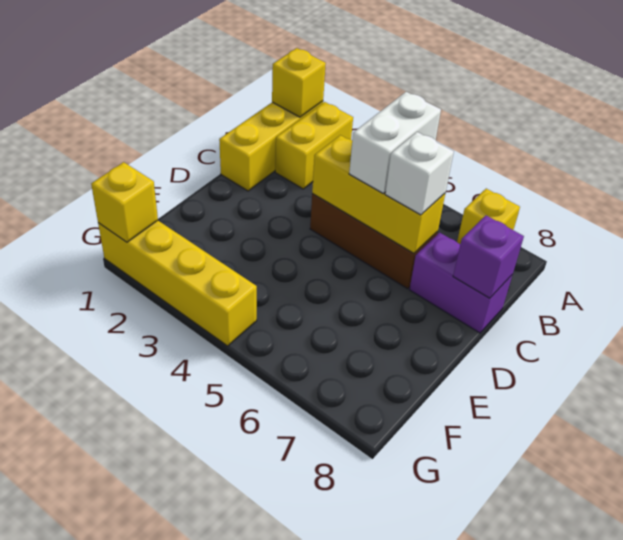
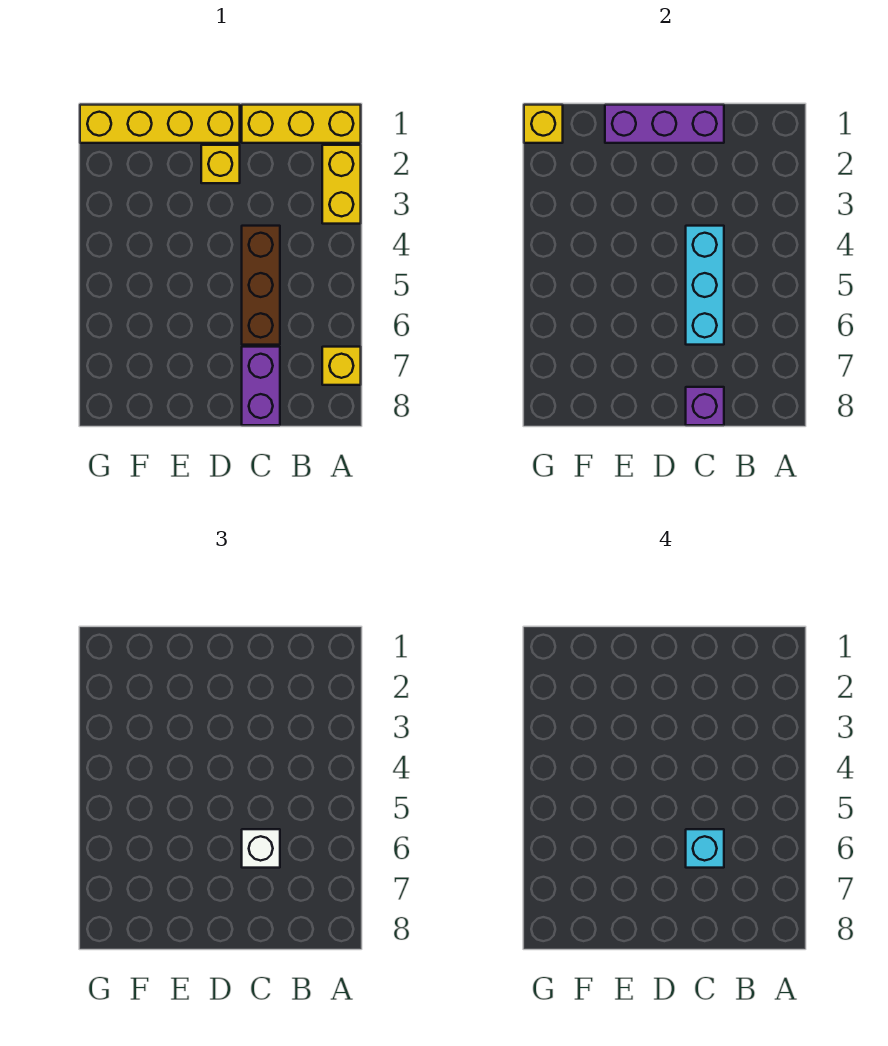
yellow 1x1 brick [272,48,326,117] -> yellow 1x1 brick moved to [201,145,240,183]
yellow 1x2 brick [275,102,353,189] -> yellow 1x2 brick turned to [322,145,361,224]
white 1x2 brick [349,92,441,193] -> none
none -> purple 1x3 brick [605,105,724,143]
yellow 1x3 brick [312,135,445,253] -> cyan 1x3 brick [686,226,724,345]
none -> cyan 1x1 brick [686,829,724,868]
yellow 1x4 brick [98,221,257,346] -> yellow 1x4 brick turned to [80,105,240,143]

